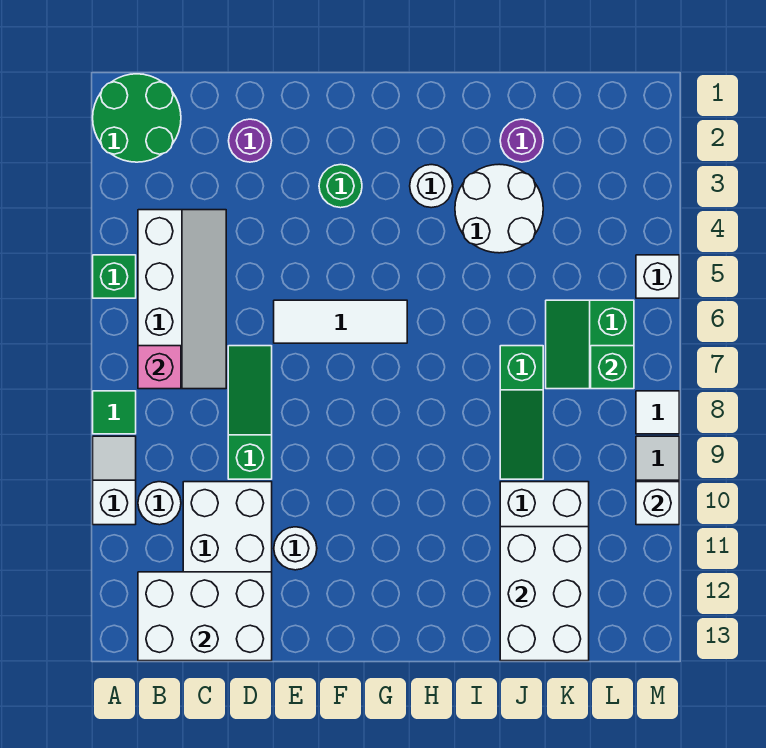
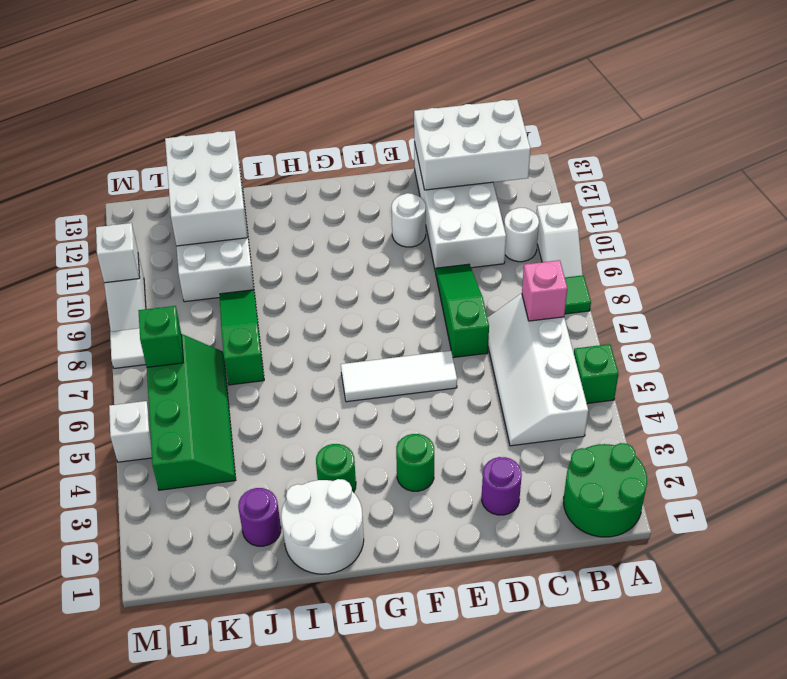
green 1x3 slope [228,346,272,479] -> green 1x3 slope turned to [436,264,489,358]
white 1x1 round brick [410,165,453,208] -> green 1x1 round brick [316,444,356,492]
white 2x2 round brick [455,164,543,253] -> white 2x2 round brick moved to [281,479,364,574]
green 2x2 slope [546,300,634,389] -> green 2x4 slope [147,334,236,490]

